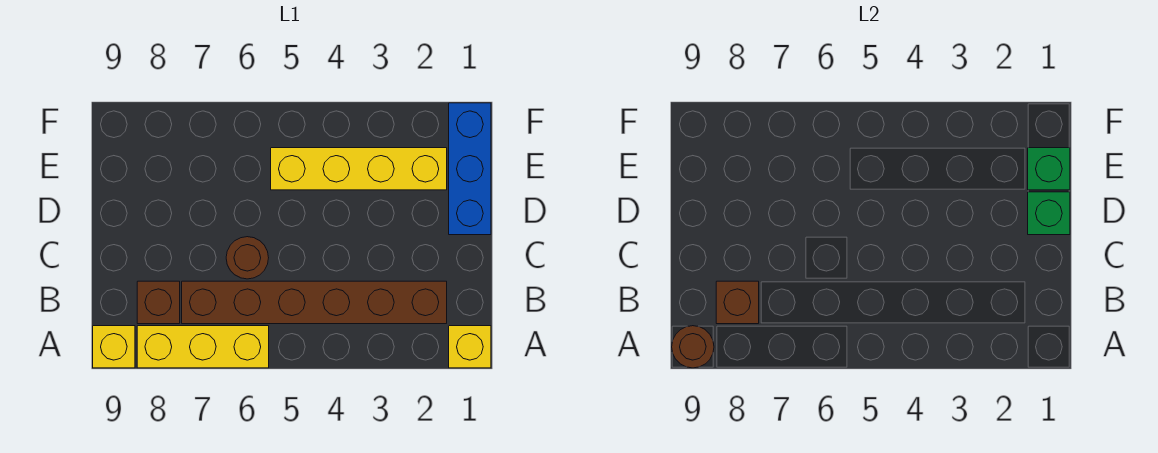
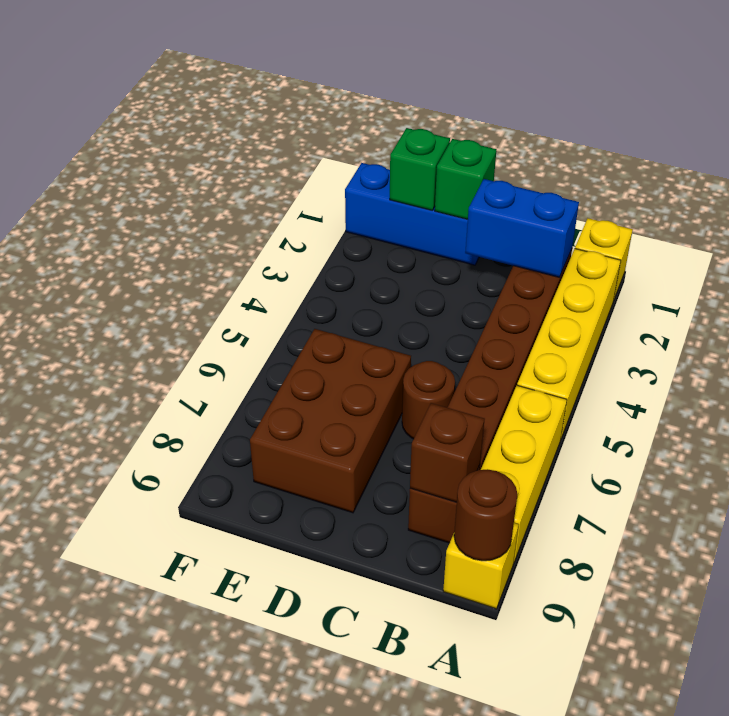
none -> blue 1x2 brick [465,179,579,277]
none -> brown 2x3 brick [250,329,411,513]
yellow 1x4 brick [271,148,447,190] -> yellow 1x4 brick moved to [517,249,621,438]

